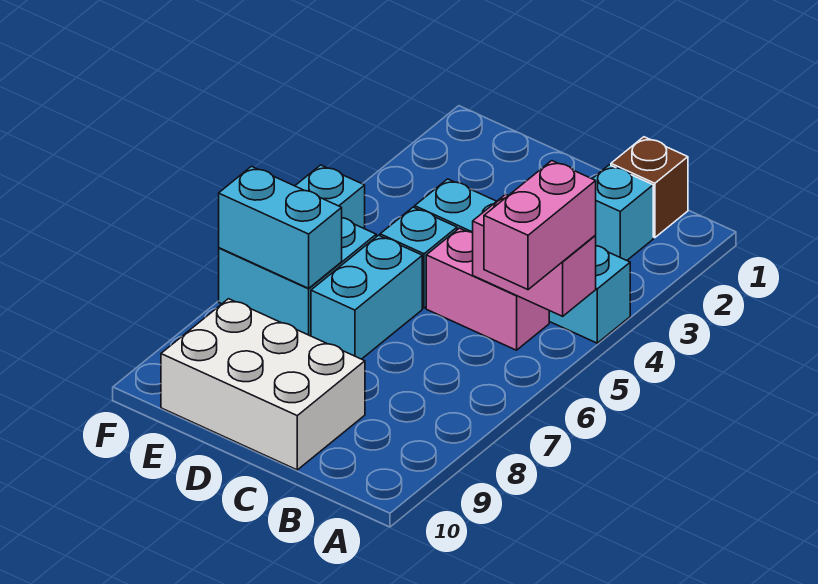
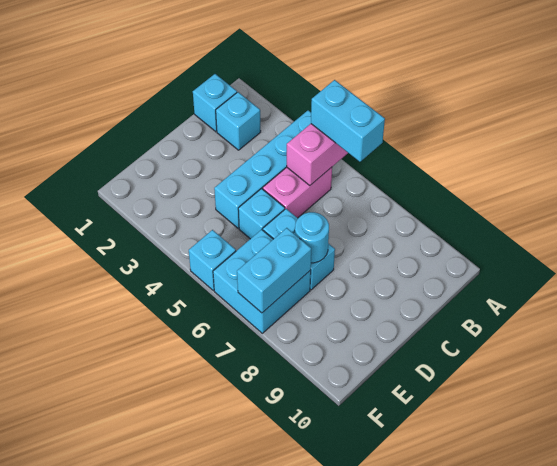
pink 1x2 brick [484,161,596,290] -> cyan 1x2 brick [311,80,385,162]
brown 1x1 brick [611,137,688,238] -> cyan 1x1 brick [193,74,237,132]
white 2x3 brick [161,299,365,470] -> none
none -> cyan 1x1 round brick [295,212,329,263]

